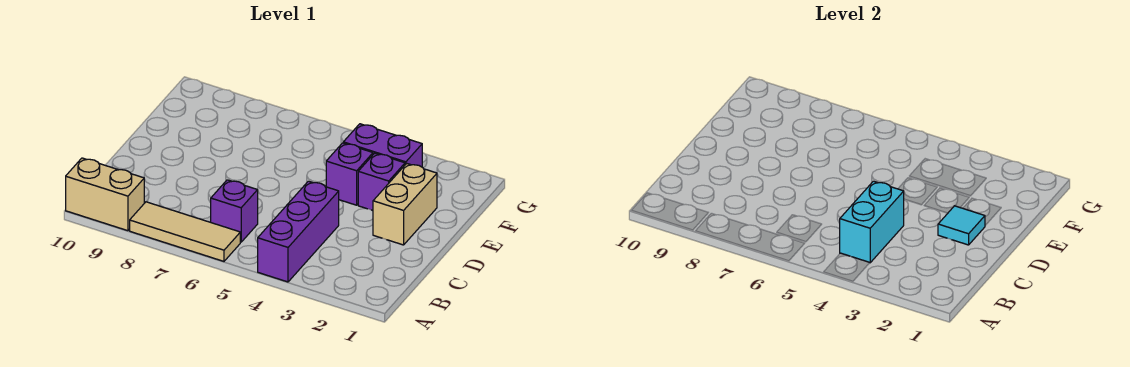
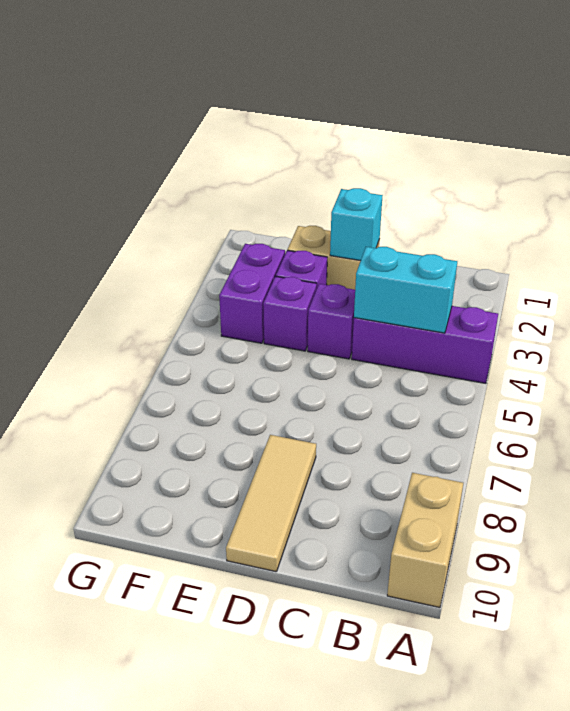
tan 1x3 tile [130,202,240,261] -> tan 1x3 tile moved to [226,435,316,572]
purple 1x1 brick [211,180,258,242] -> purple 1x1 brick moved to [308,284,355,359]
cyan 1x1 tile [938,206,985,245] -> cyan 1x1 brick [330,188,383,261]

